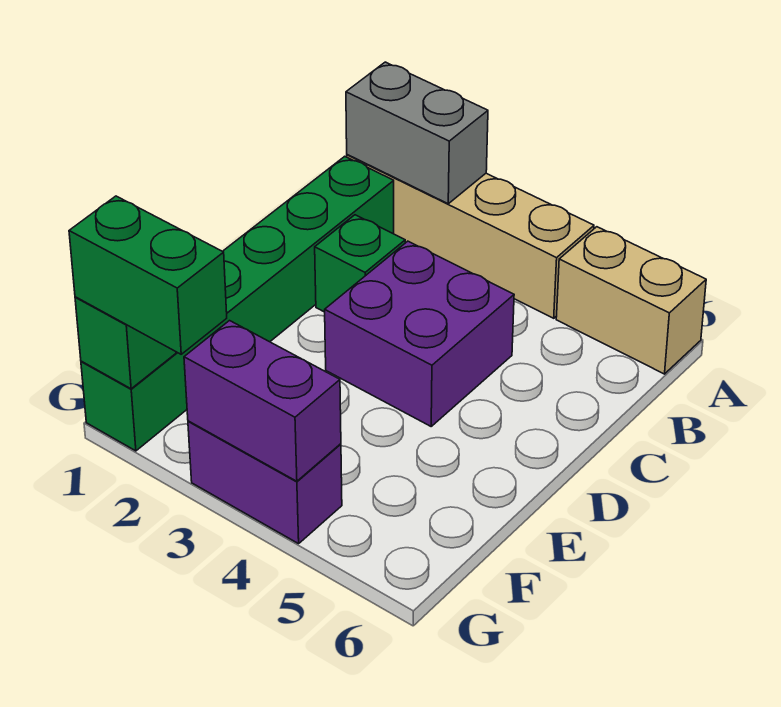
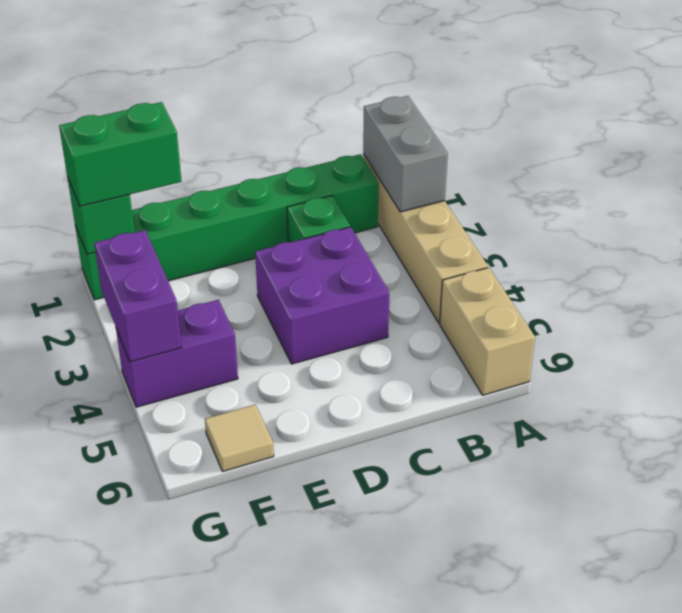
none -> tan 1x1 tile [205,405,274,471]
green 1x2 brick [69,196,227,354] -> green 1x2 brick turned to [59,102,181,206]
purple 1x2 brick [188,421,342,544] -> purple 1x2 brick turned to [116,300,238,407]

